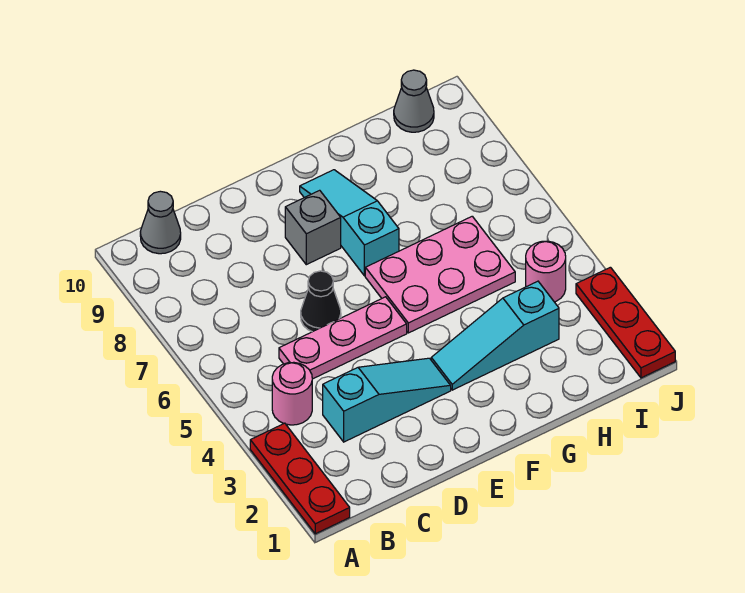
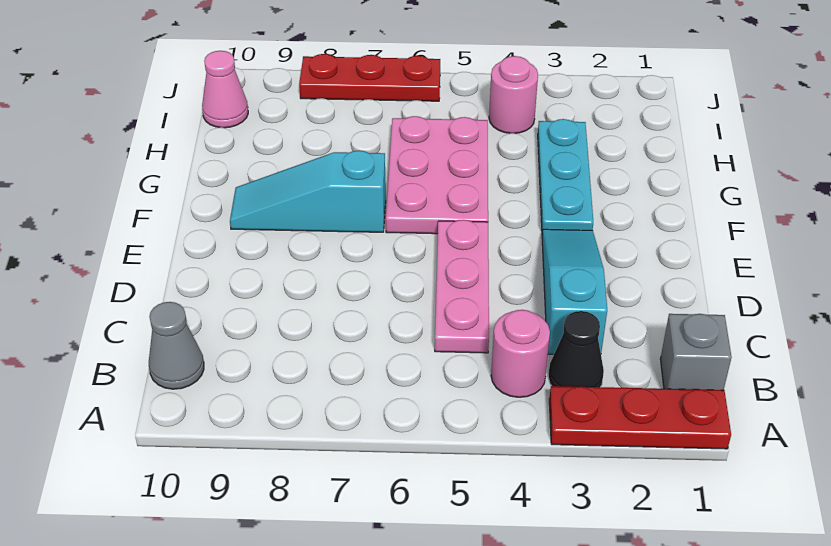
black 1x1 cone [301,271,341,332] -> black 1x1 cone moved to [548,311,604,387]
grey 1x1 brick [285,190,341,265] -> grey 1x1 brick moved to [660,314,731,390]
cyan 1x3 slope [431,281,559,390] -> cyan 1x3 plate [538,119,593,233]
grey 1x1 cone [394,70,434,132] -> pink 1x1 cone [202,51,248,128]
red 1x3 plate [576,267,675,378] -> red 1x3 plate moved to [299,54,440,101]

